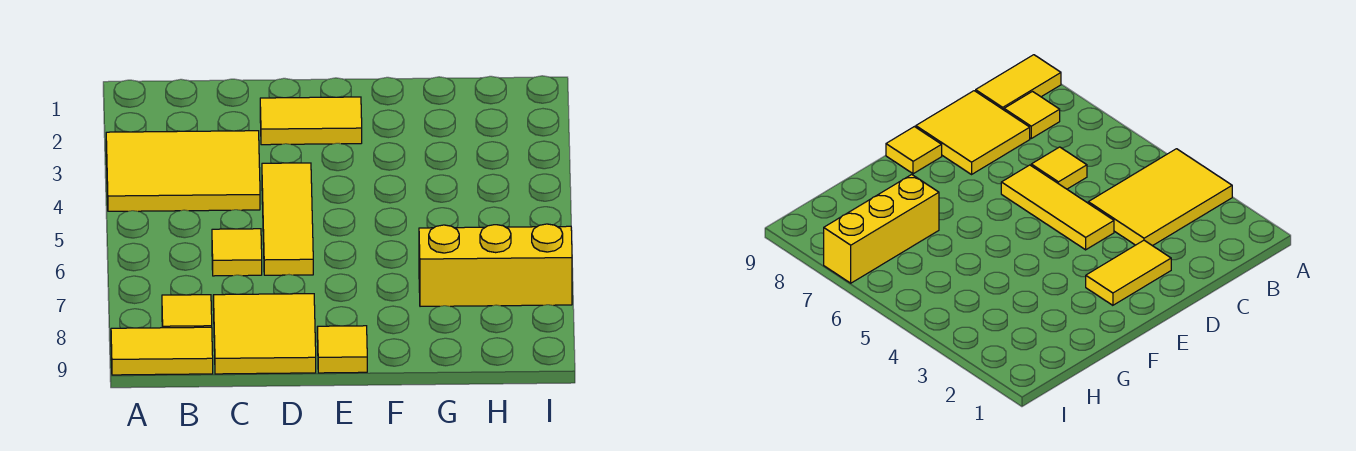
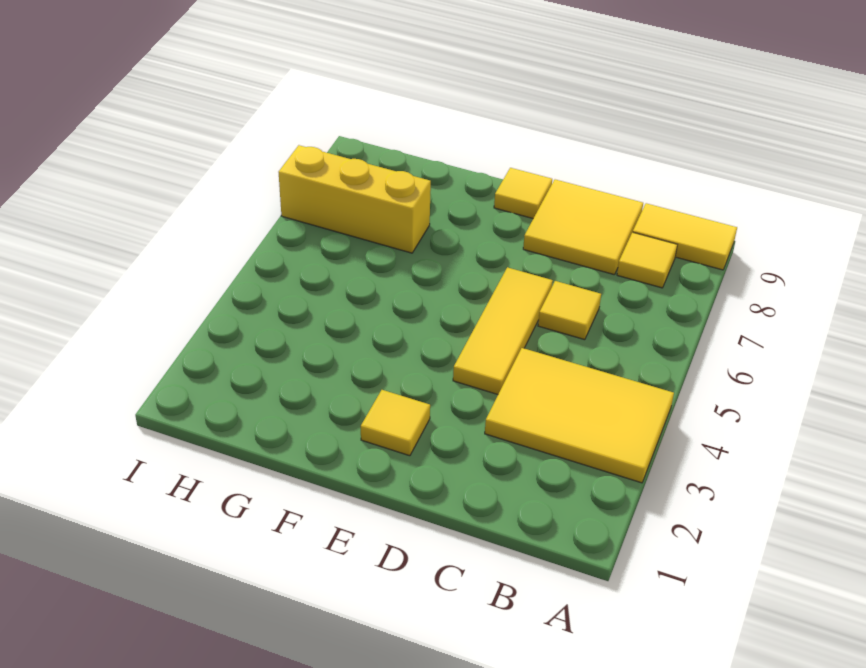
yellow 1x2 tile [260,97,362,145] -> yellow 1x1 tile [361,390,430,456]

